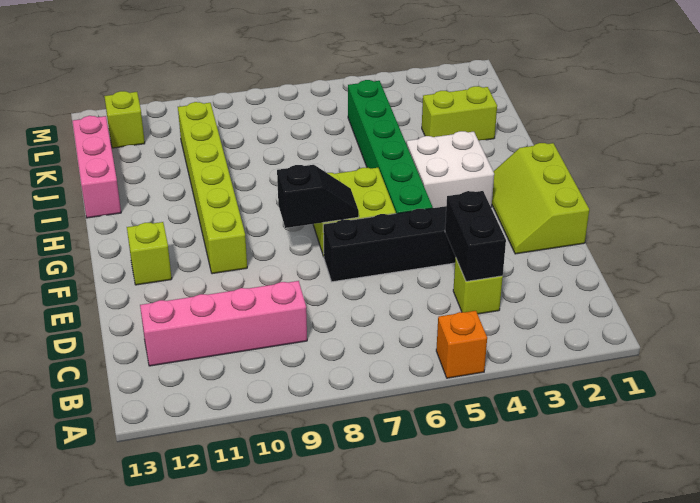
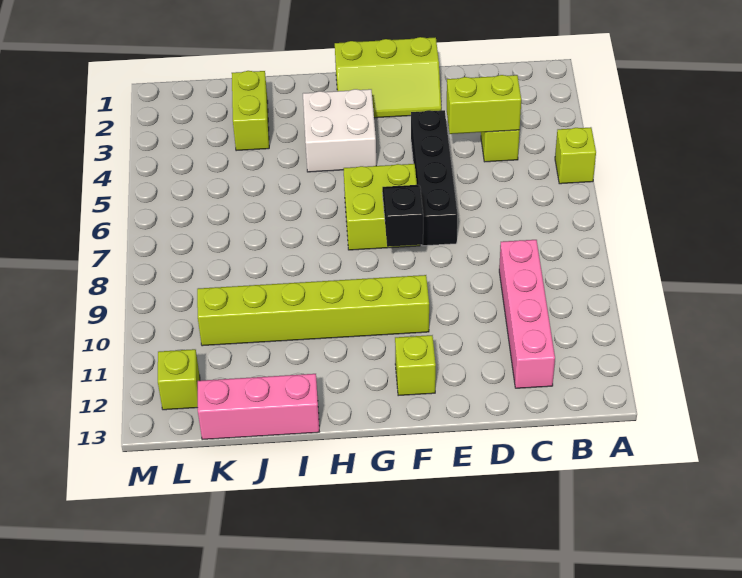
orange 1x1 brick [436,311,487,378] -> lime 1x1 brick [555,127,596,184]
black 1x2 brick [445,191,506,281] -> lime 1x2 brick [447,75,521,134]
green 1x6 brick [348,80,433,213] -> none

